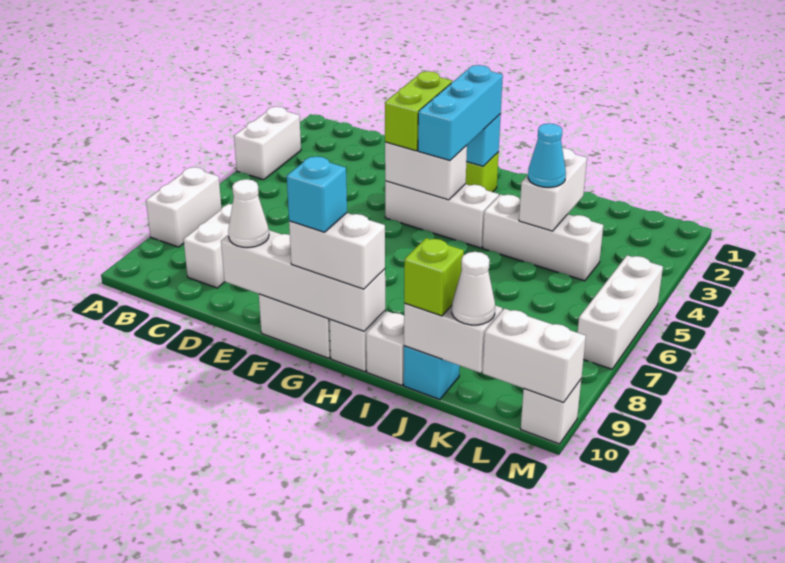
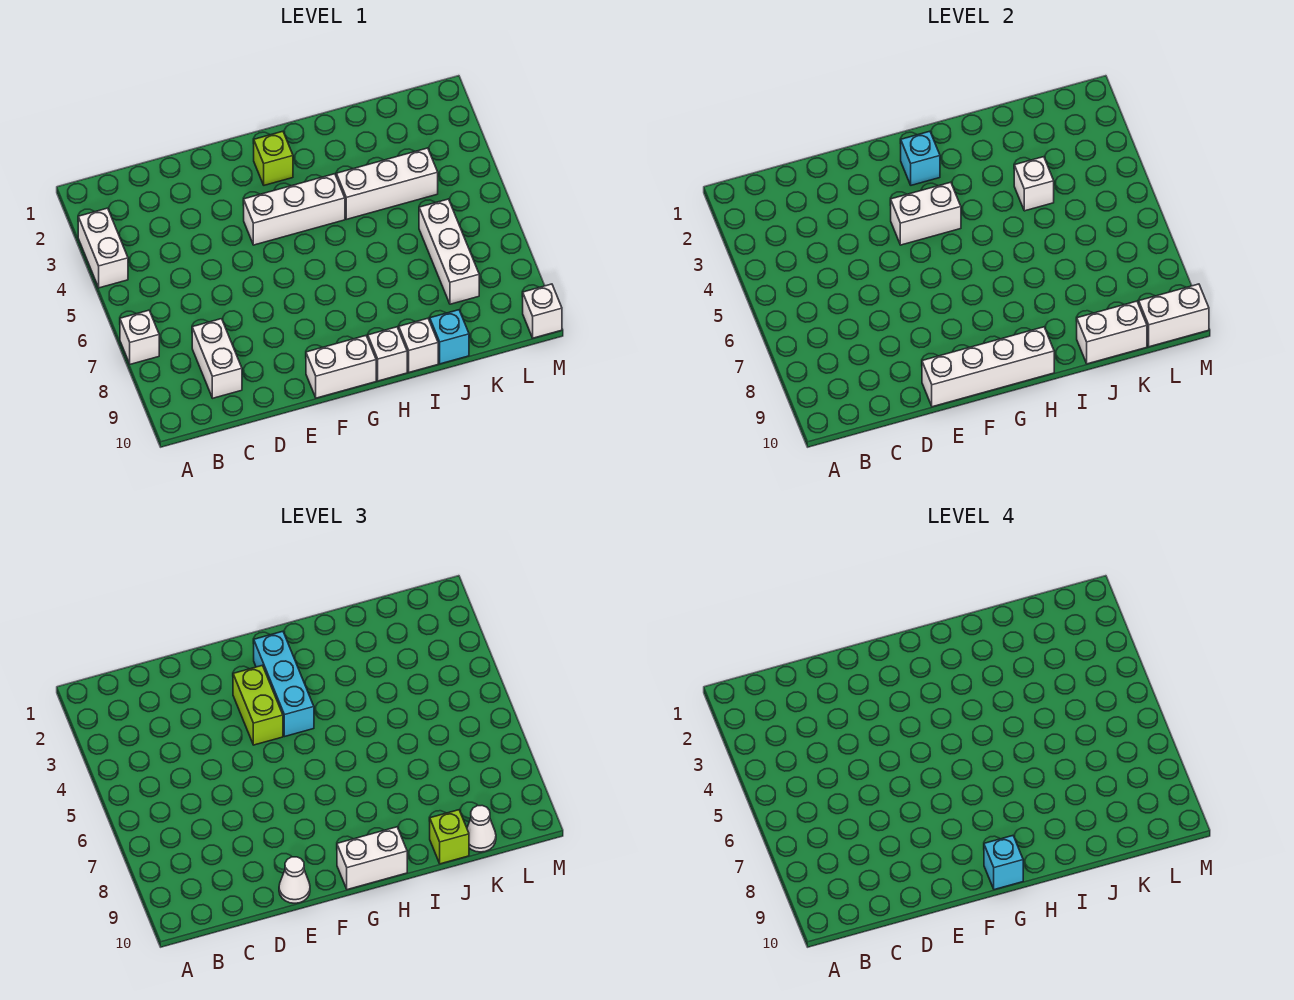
white 1x2 brick [146,167,222,247] -> white 1x1 brick [120,310,159,364]
white 1x2 brick [519,148,587,231] -> white 1x1 brick [1014,157,1054,211]
cyan 1x1 cone [528,123,566,187] -> none
white 1x3 brick [578,255,663,369] -> white 1x3 brick moved to [419,199,479,304]

